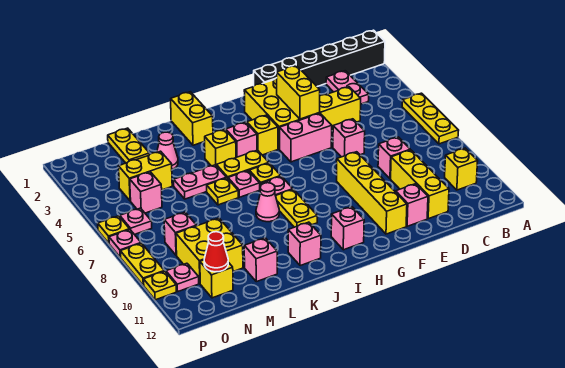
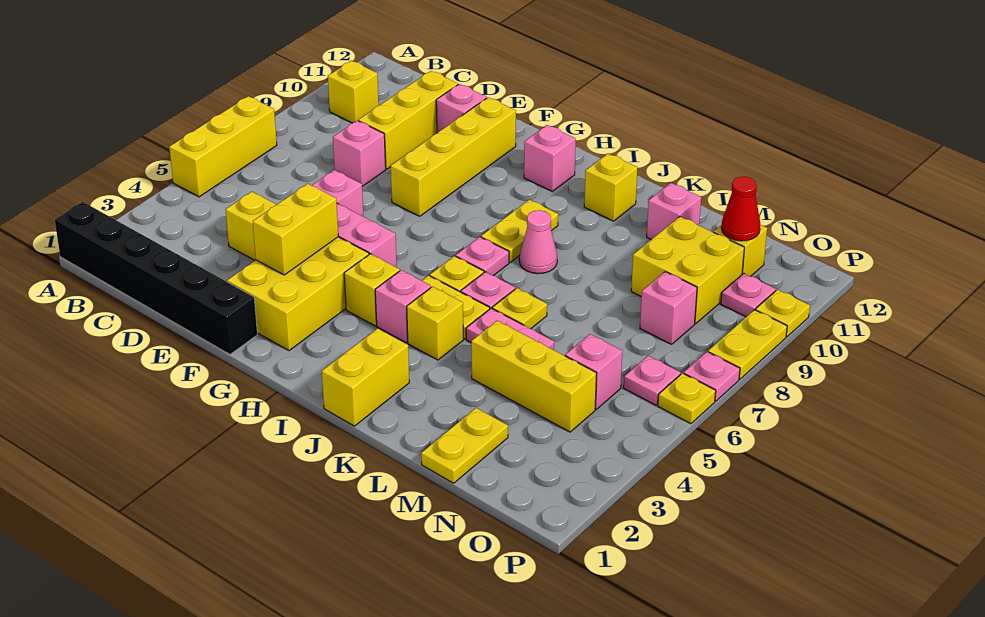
yellow 1x3 plate [402,93,459,144] -> yellow 1x3 brick [169,96,277,197]
pink 1x2 plate [326,71,369,104] -> none
pink 1x1 brick [288,222,321,266] -> yellow 1x1 brick [584,154,638,221]
pink 1x1 cone [157,132,178,169] -> none
yellow 1x2 brick [119,151,172,201] -> yellow 1x3 brick [471,321,596,432]

